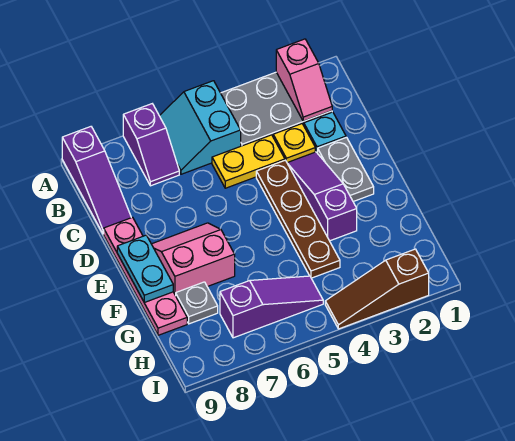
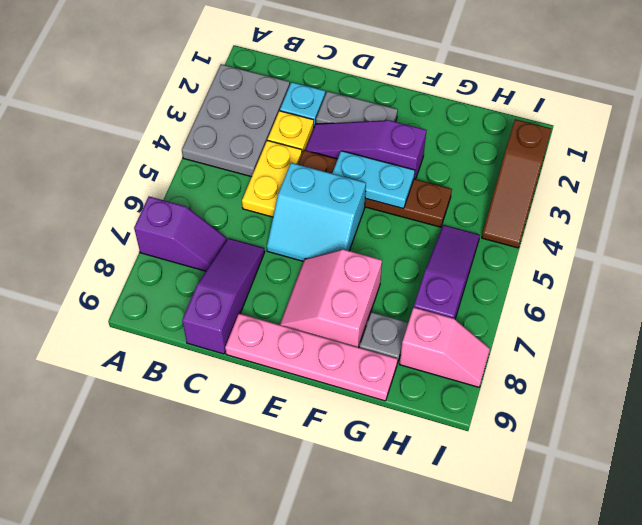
pink 1x2 slope [276,39,332,121] -> pink 1x2 slope moved to [400,307,490,387]
cyan 2x2 slope [160,81,241,174] -> cyan 2x2 slope moved to [267,163,366,261]
purple 1x3 slope [62,127,131,234] -> purple 1x3 slope turned to [182,238,265,354]
cyan 1x2 plate [117,235,173,302] -> cyan 1x2 plate moved to [332,151,415,209]

